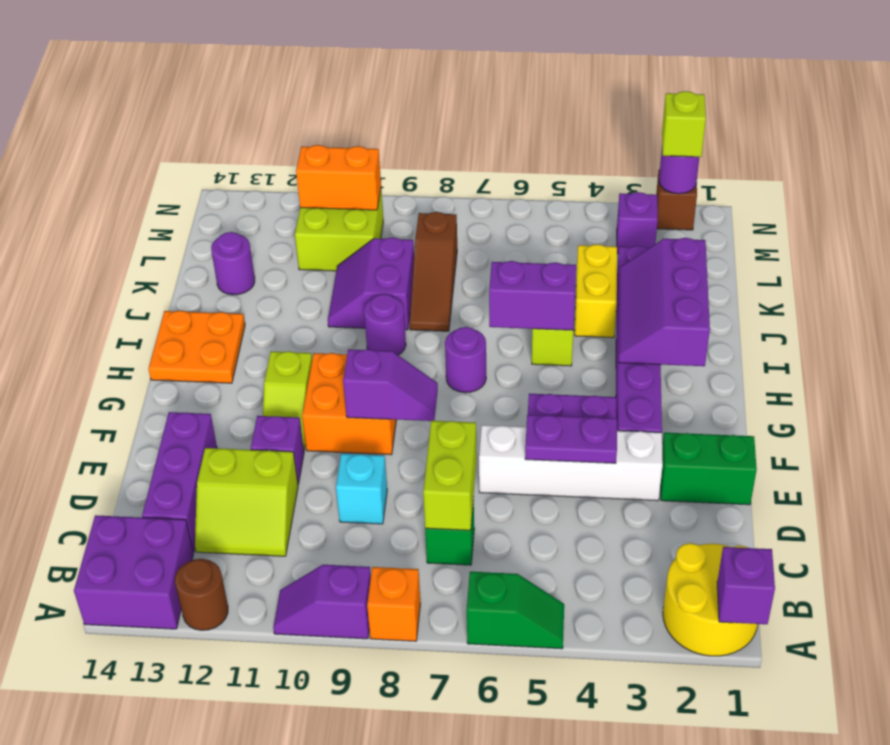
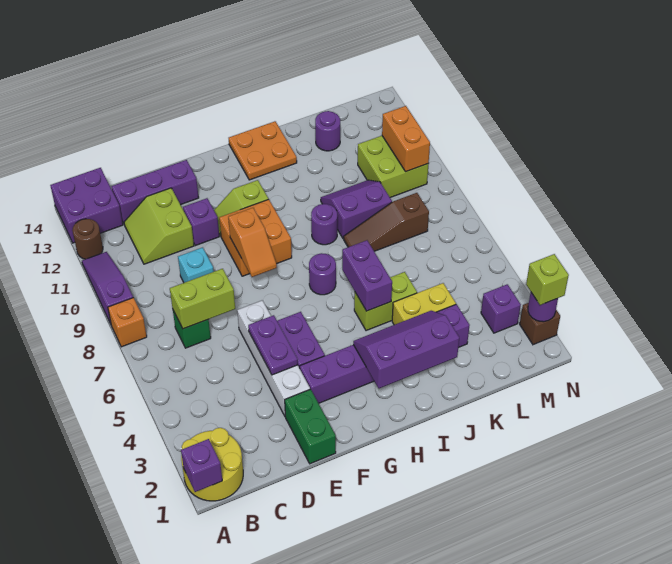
green 1x2 slope [467,572,564,649] -> none
purple 1x2 slope [273,565,371,639] -> purple 1x3 slope [82,252,133,324]
purple 1x2 slope [343,349,438,421] -> orange 1x2 slope [228,208,277,277]

